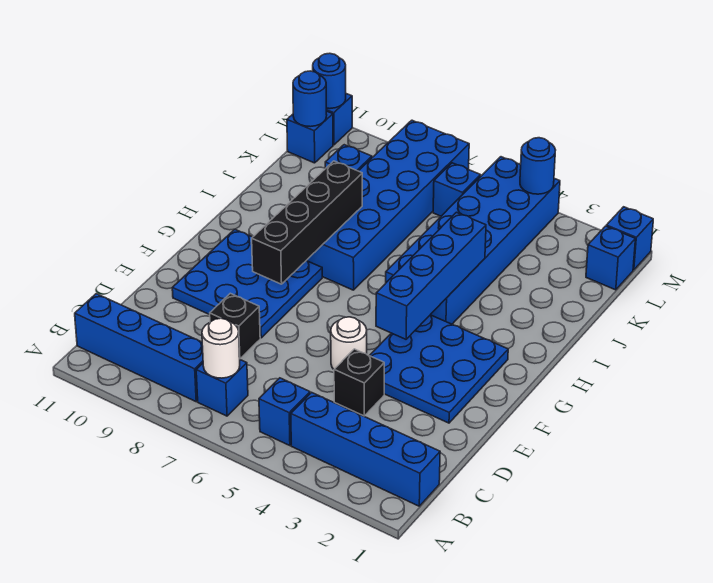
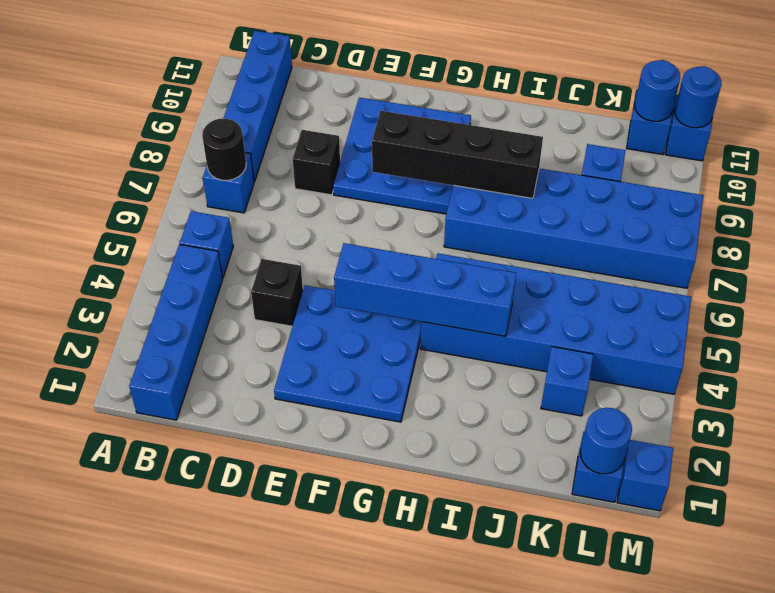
white 1x1 round brick [202,318,240,378] -> black 1x1 round brick [202,119,246,180]
white 1x1 round brick [331,317,367,369] -> none
blue 1x1 brick [433,163,481,216] -> blue 1x1 brick moved to [541,347,593,416]
blue 1x1 round brick [520,138,555,194] -> blue 1x1 round brick moved to [581,408,632,474]

